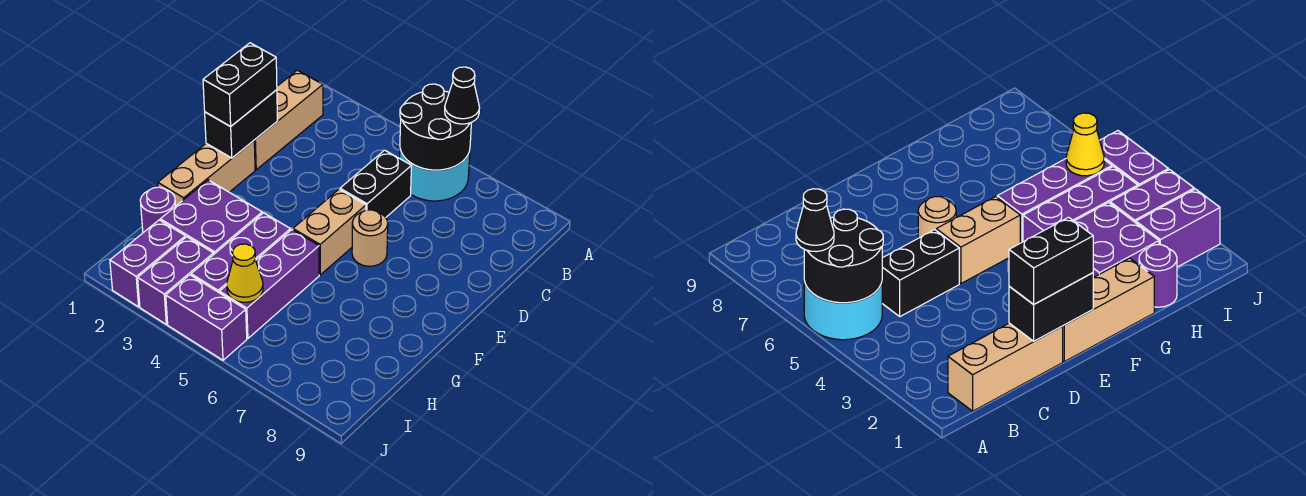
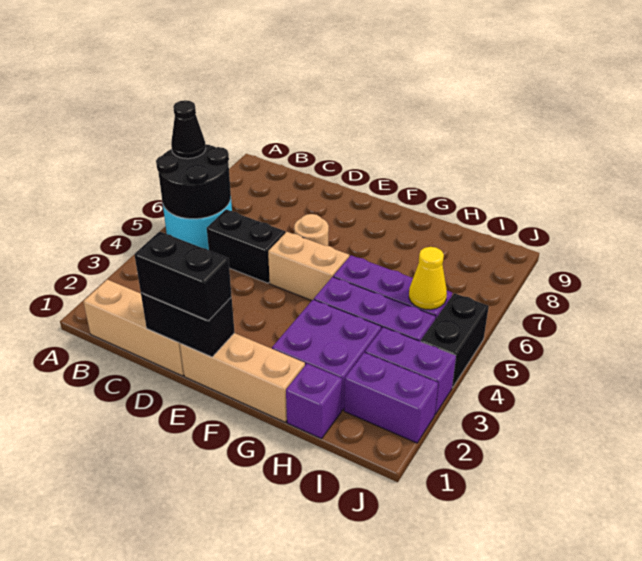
purple 1x1 round brick [140,187,175,233] -> purple 1x1 brick [286,364,342,439]
purple 1x2 brick [166,275,247,360] -> black 1x2 brick [421,293,489,388]

